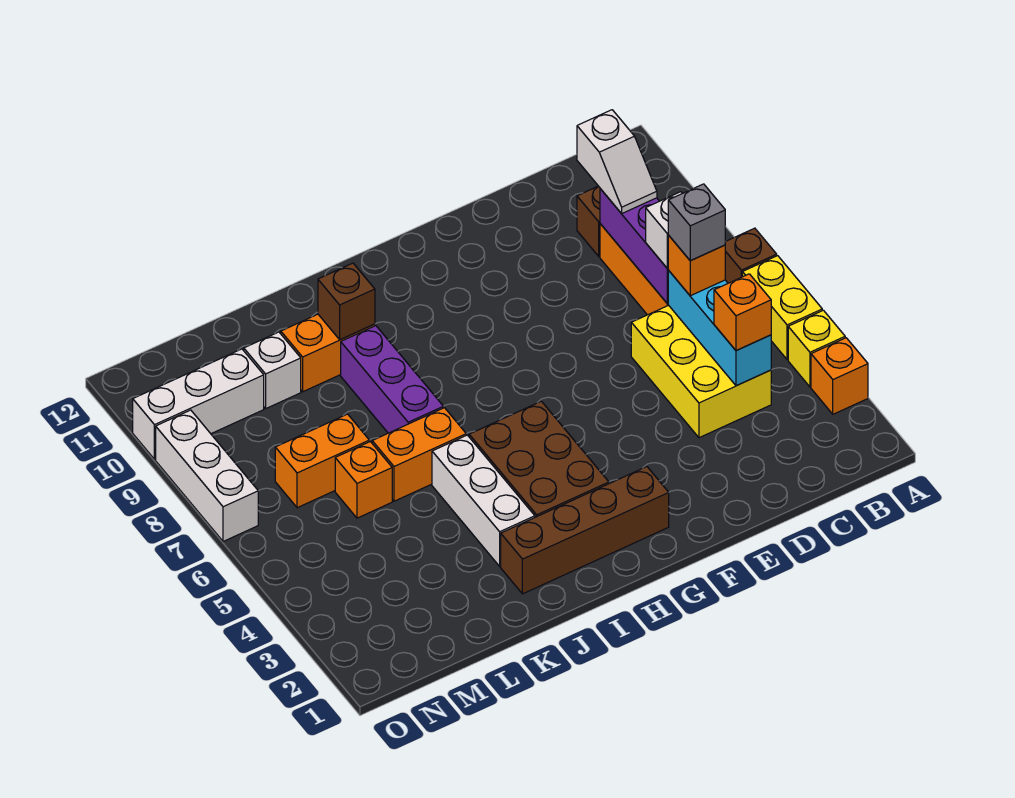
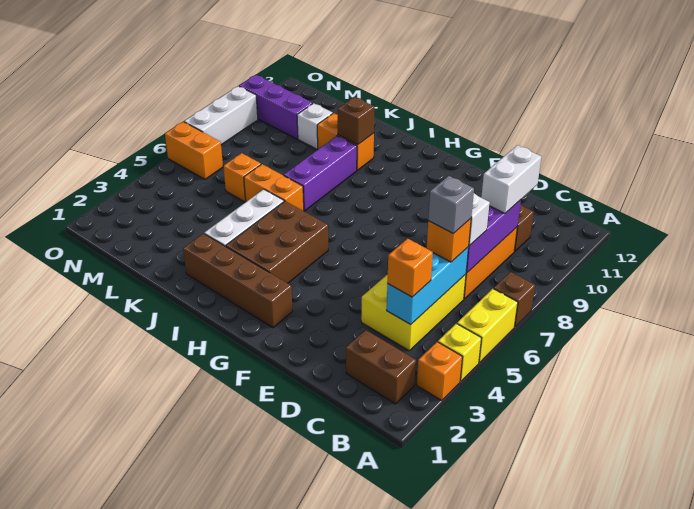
none -> brown 1x2 brick [346,330,416,404]
white 1x2 slope [577,110,657,214] -> white 1x2 brick [481,145,541,213]
orange 1x2 brick [275,414,369,508] -> orange 1x2 brick moved to [165,122,223,179]
white 1x3 brick [133,349,264,459] -> purple 1x3 brick [239,75,313,139]

